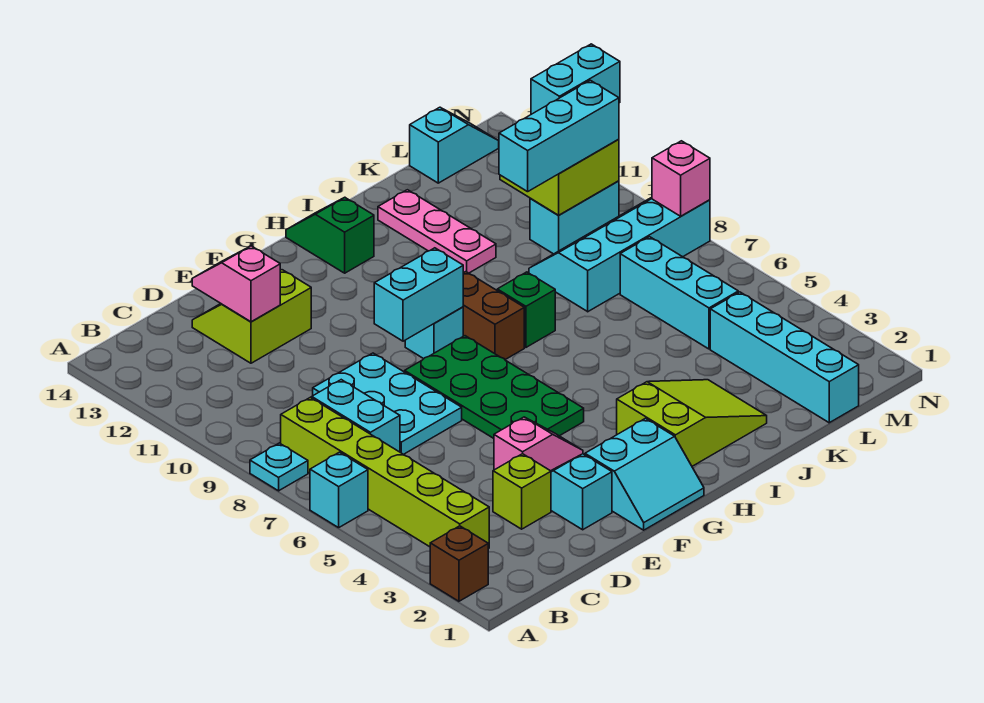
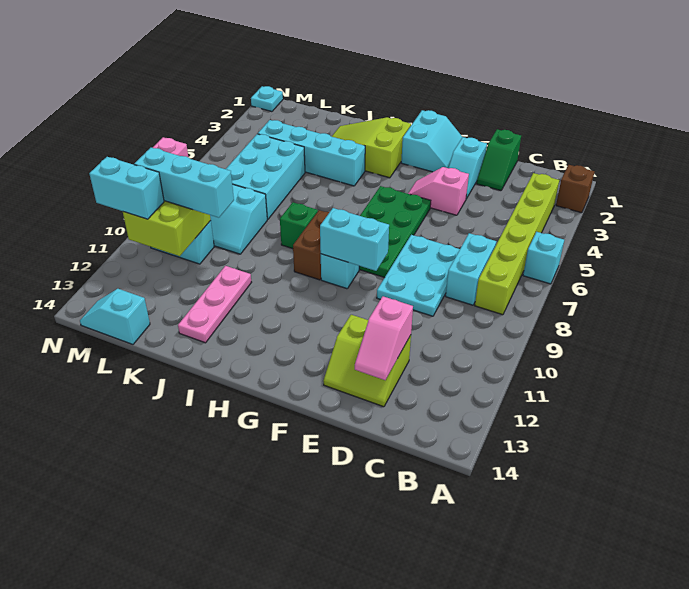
cyan 1x1 plate [250,443,308,491] -> cyan 1x1 plate moved to [251,86,283,112]
lime 1x1 brick [493,454,551,529] -> none
cyan 2x2 slope [585,418,704,530] -> cyan 2x2 slope turned to [401,110,462,172]
green 1x2 slope [286,197,374,273] -> green 1x2 slope moved to [477,129,521,191]
cyan 1x4 brick [710,292,859,423] -> cyan 1x4 brick turned to [258,120,365,186]
cyan 1x3 brick [620,237,738,349] -> cyan 2x3 brick [226,134,305,219]

